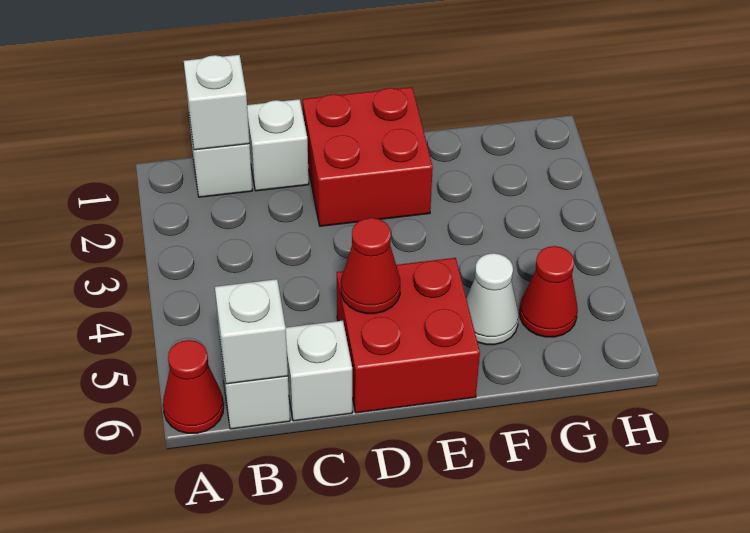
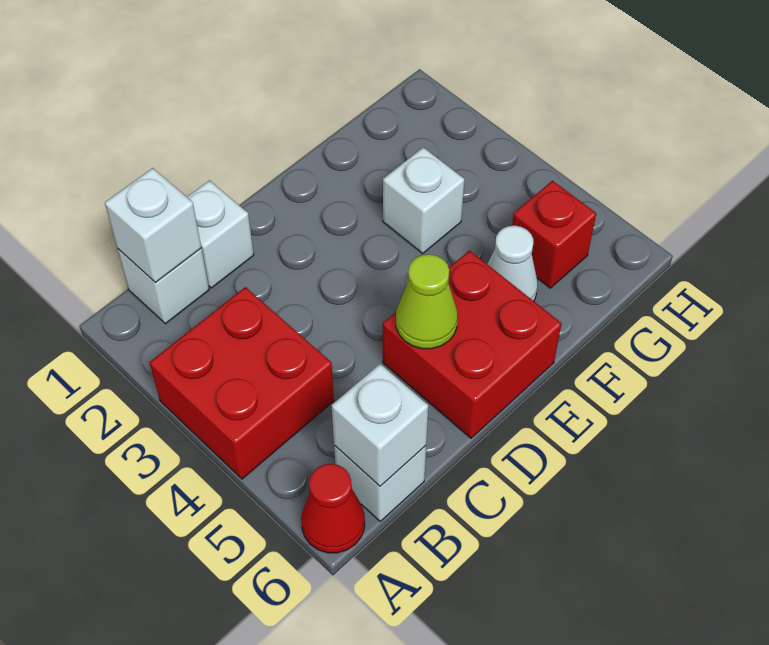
white 1x1 brick [286,321,352,421] -> white 1x1 brick moved to [383,147,465,253]
red 2x2 brick [303,87,433,226] -> red 2x2 brick moved to [150,287,334,479]
red 1x1 cone [341,218,400,314] -> lime 1x1 cone [396,254,458,349]
red 1x1 cone [520,246,578,337] -> red 1x1 brick [512,181,596,288]

